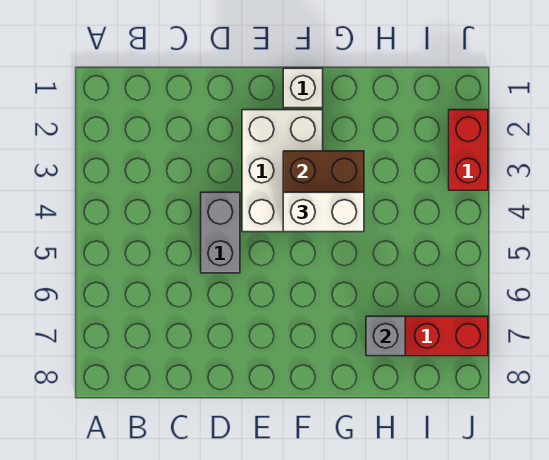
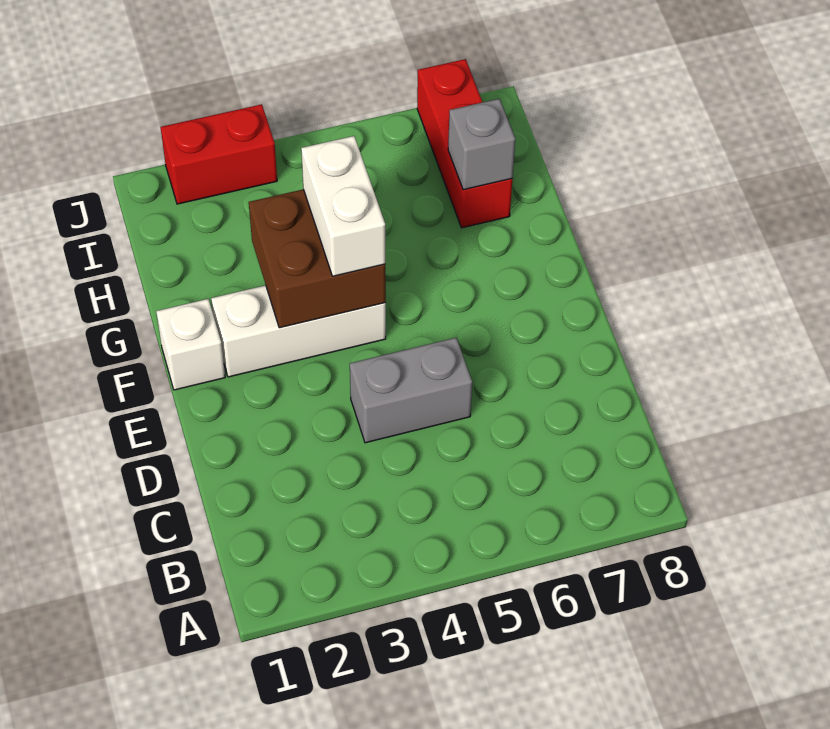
white 2x3 brick [242,110,323,232] -> white 1x3 brick [211,285,386,377]

